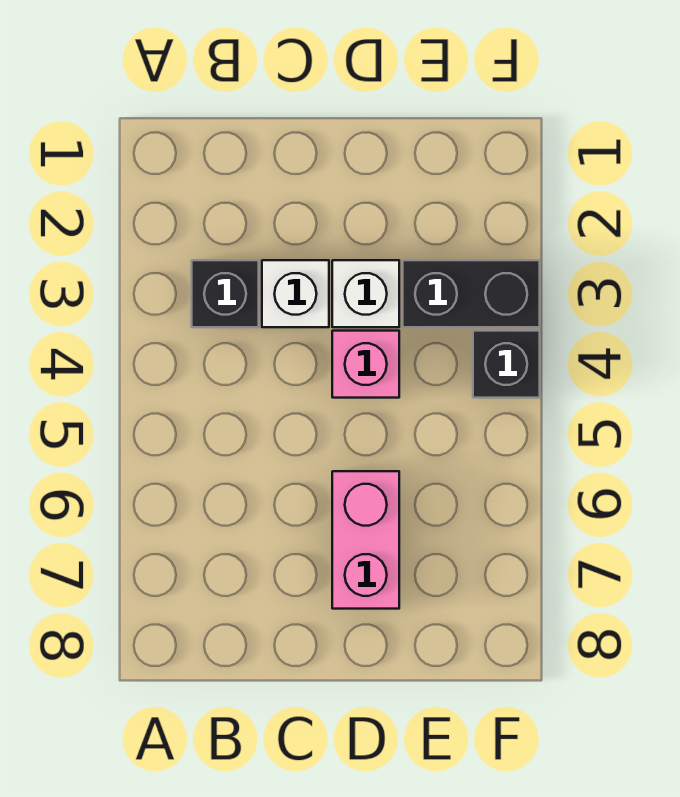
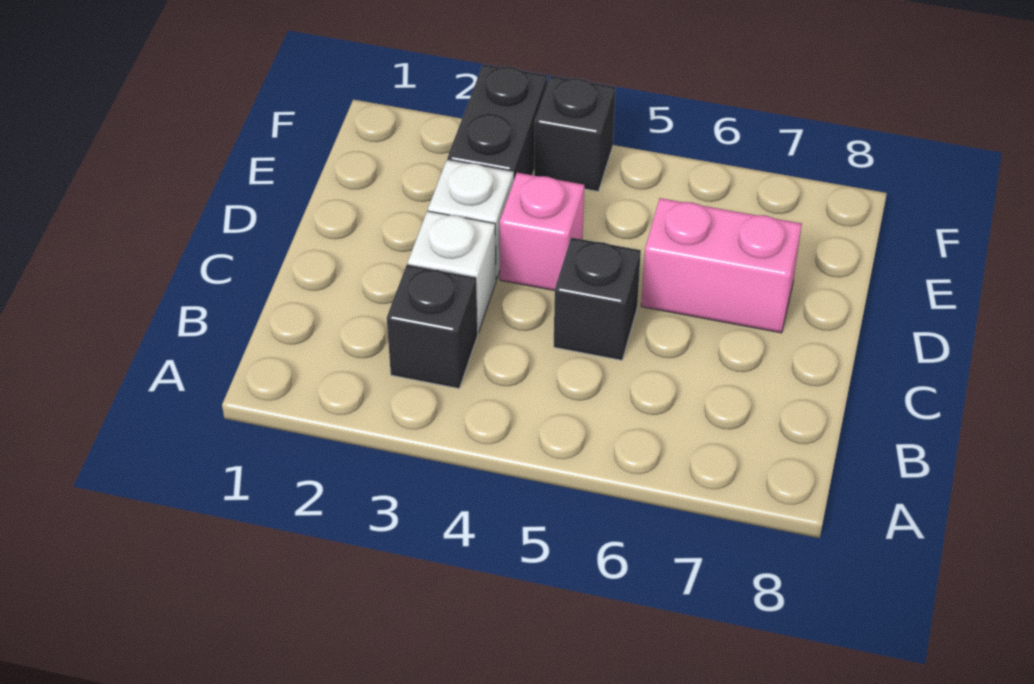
none -> black 1x1 brick [554,237,641,360]

